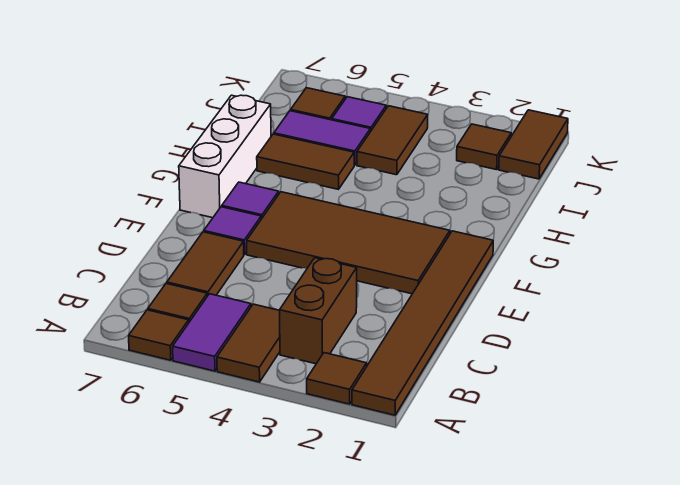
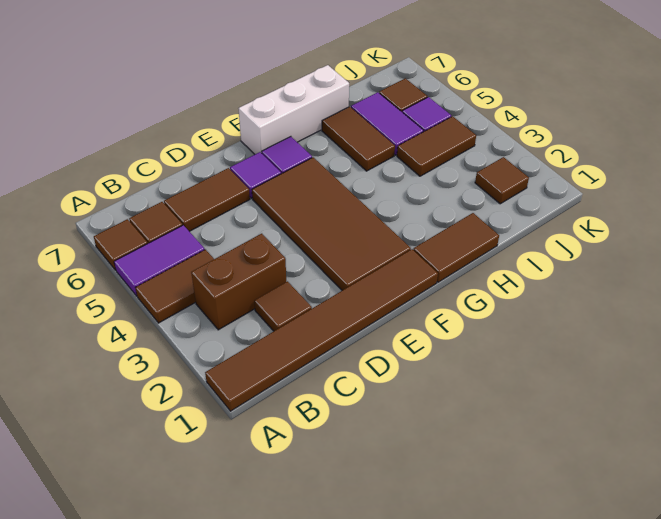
brown 1x1 tile [307,353,367,404] -> brown 1x1 tile moved to [254,281,312,331]
brown 1x2 tile [499,110,568,179] -> brown 1x2 tile moved to [413,213,499,282]

